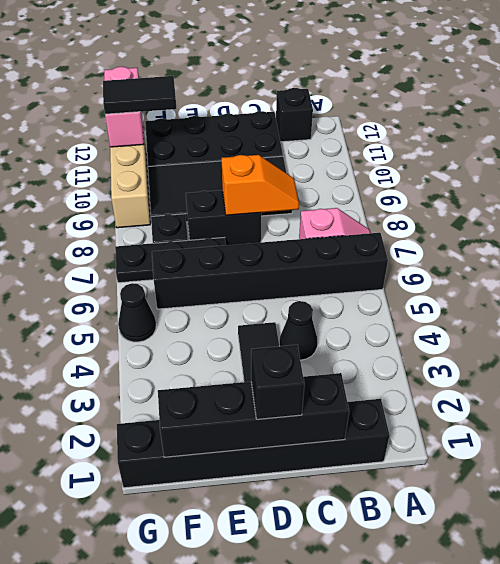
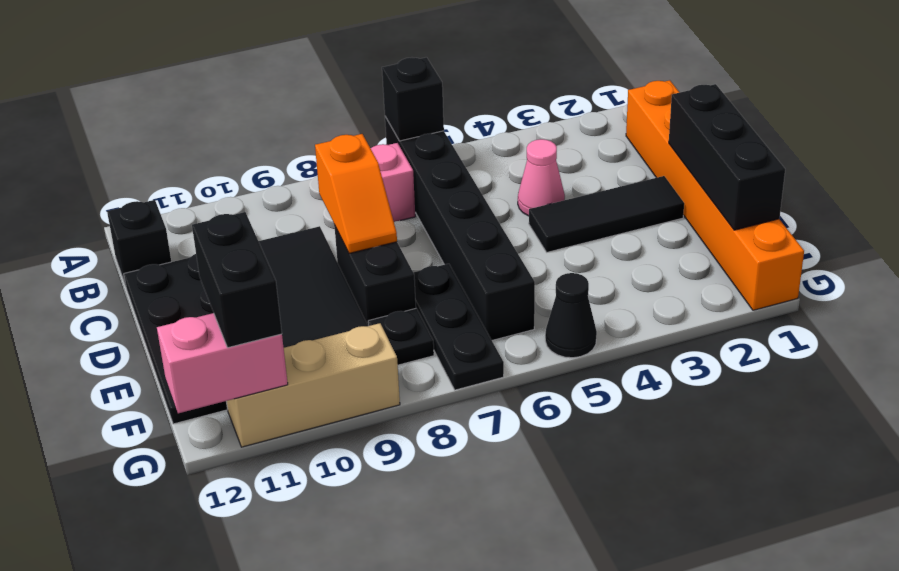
black 1x6 brick [117,399,390,488] -> orange 1x6 brick [626,80,804,310]
black 1x4 brick [158,373,349,457] -> black 1x3 brick [669,84,785,230]
black 1x1 cone [280,301,317,360] -> pink 1x1 cone [518,139,565,216]
orange 1x2 slope [221,155,299,215] -> orange 1x2 slope turned to [315,134,397,253]
black 1x1 brick [251,345,304,419] -> black 1x1 brick moved to [382,57,444,141]
black 1x2 tile [103,76,177,114] -> black 1x2 brick [192,212,282,348]

